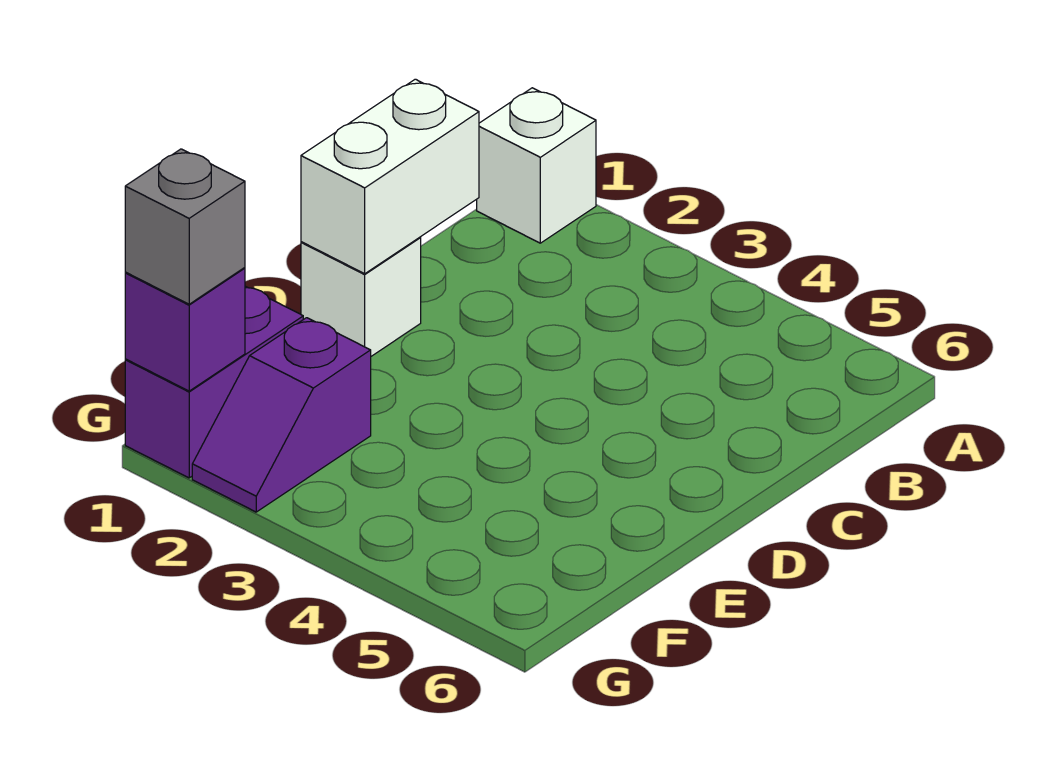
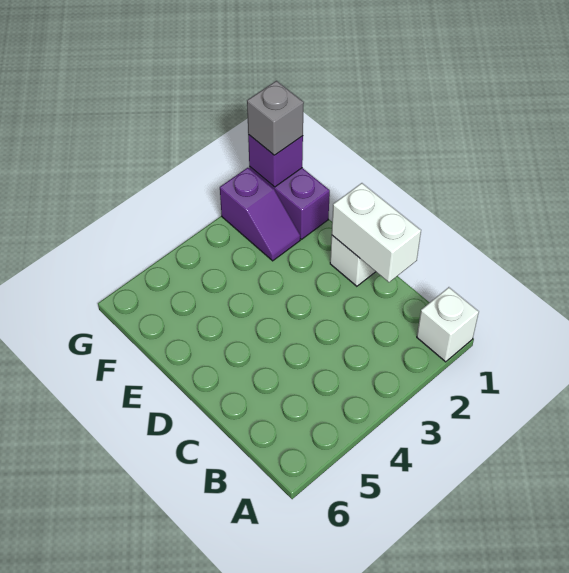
purple 1x2 slope [192,318,371,512] -> purple 1x2 slope turned to [220,168,300,261]

